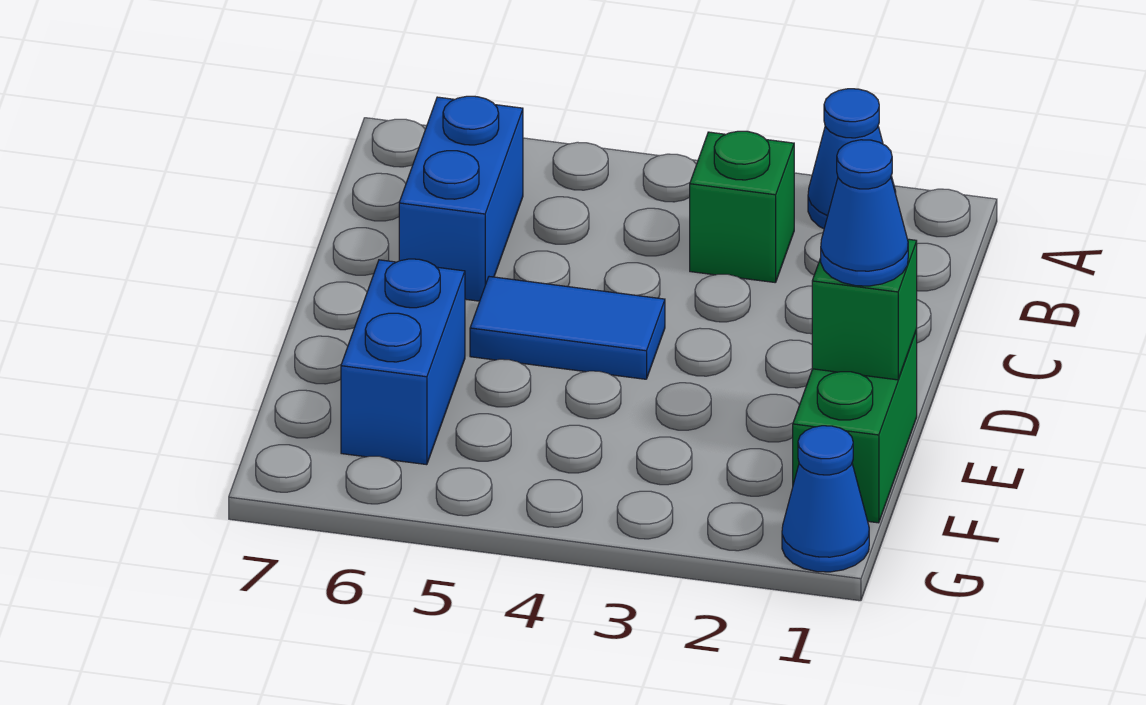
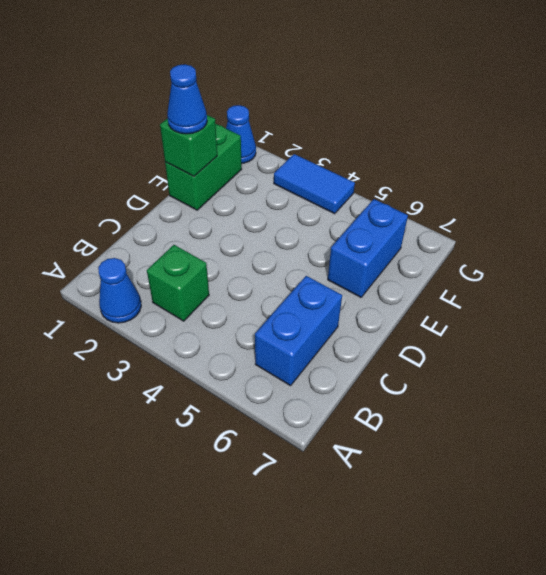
blue 1x2 tile [470,277,665,379] -> blue 1x2 tile moved to [274,154,355,214]

